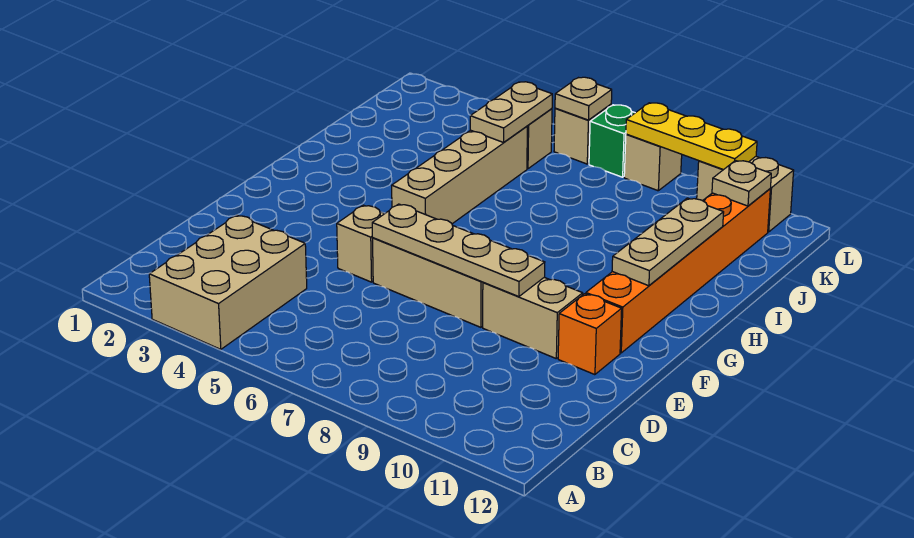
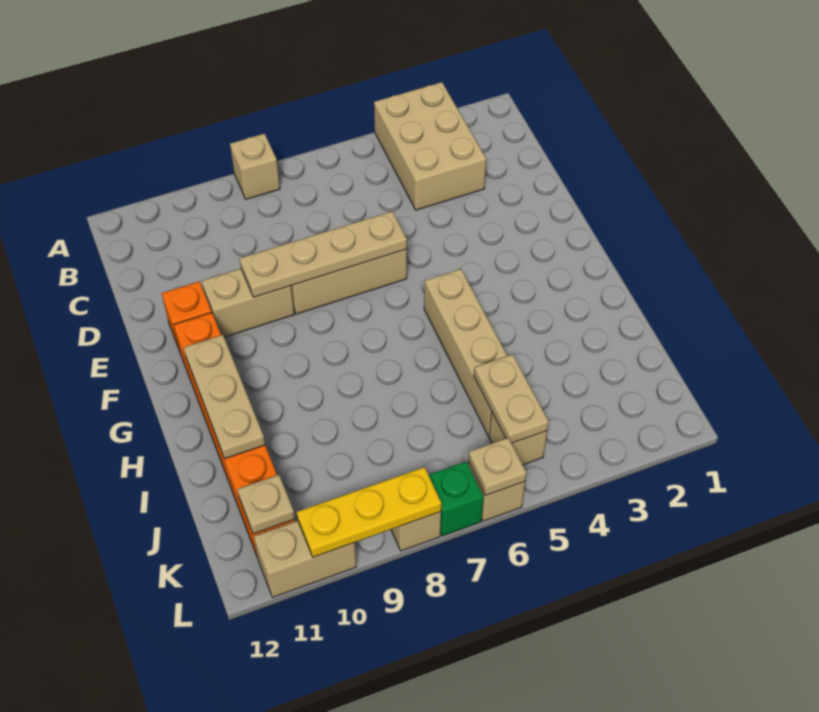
tan 1x1 brick [337,205,384,282] -> tan 1x1 brick moved to [230,134,280,199]

